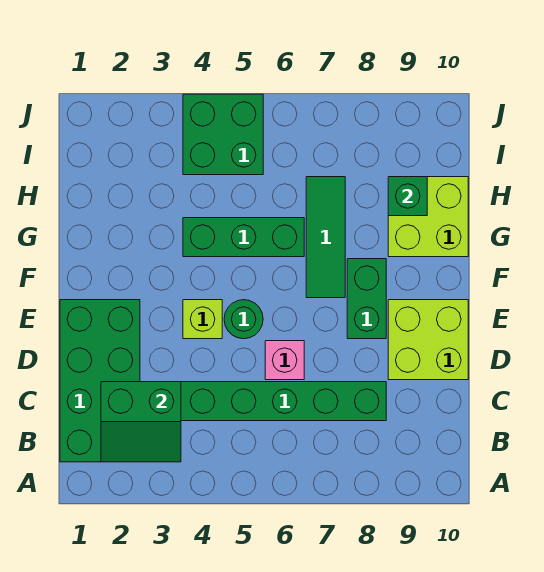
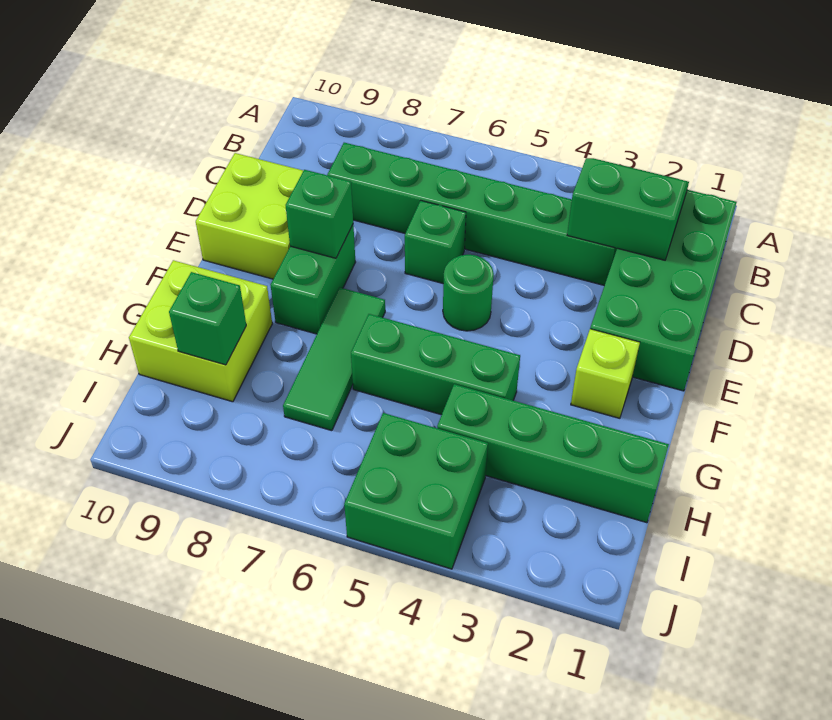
pink 1x1 brick [265,341,304,380] -> green 1x1 brick [405,201,466,284]
lime 1x1 brick [183,300,222,339] -> lime 1x1 brick moved to [571,329,640,418]
none -> green 1x1 brick [286,170,353,258]
none -> green 1x4 brick [437,384,669,523]

